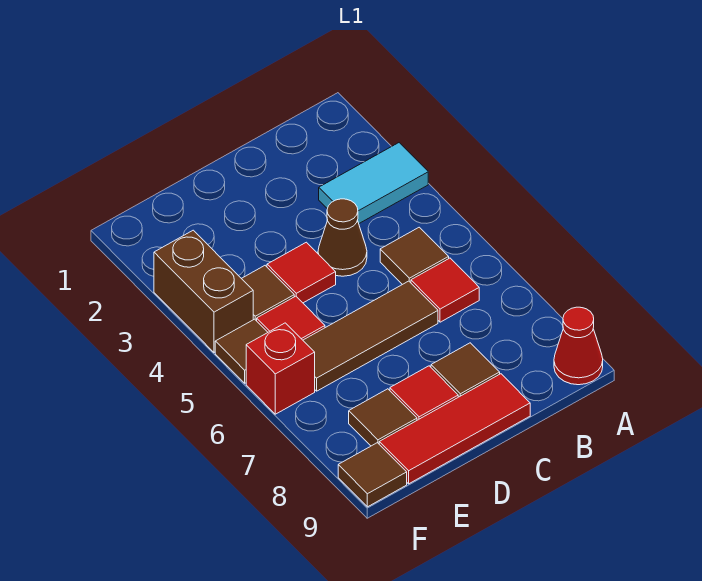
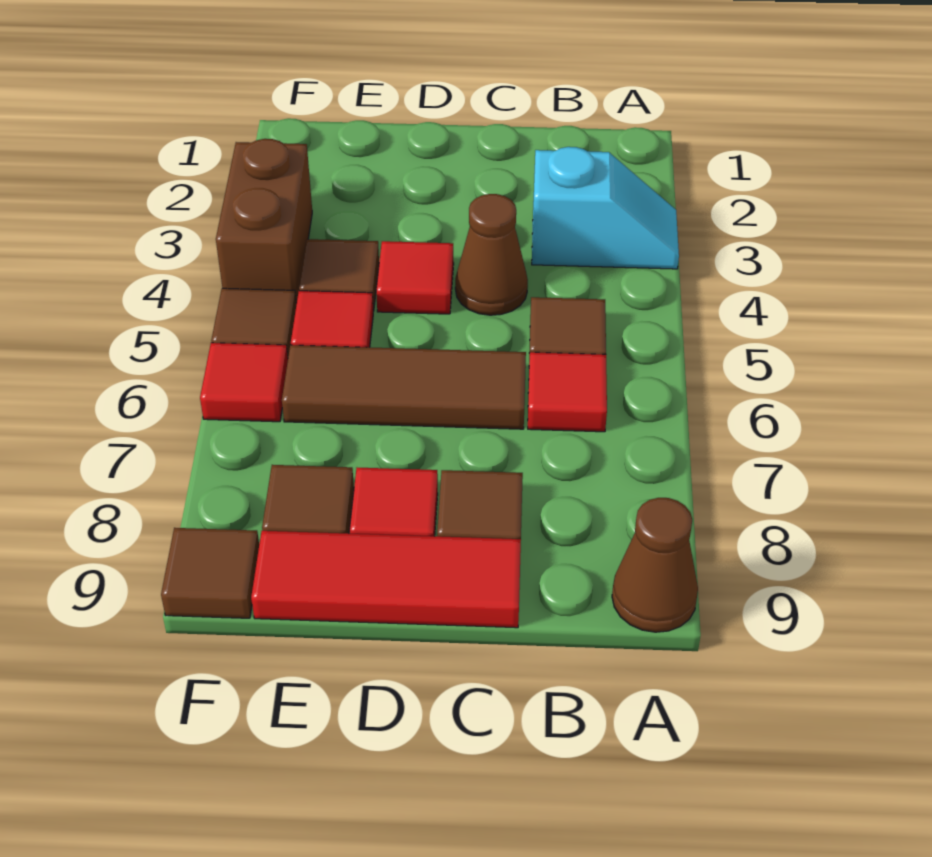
cyan 1x2 tile [319,143,428,223] -> cyan 1x2 slope [532,147,679,269]
red 1x1 cone [554,307,603,385] -> brown 1x1 cone [612,498,698,632]
red 1x1 brick [246,323,315,414] -> red 1x1 tile [200,343,288,422]

